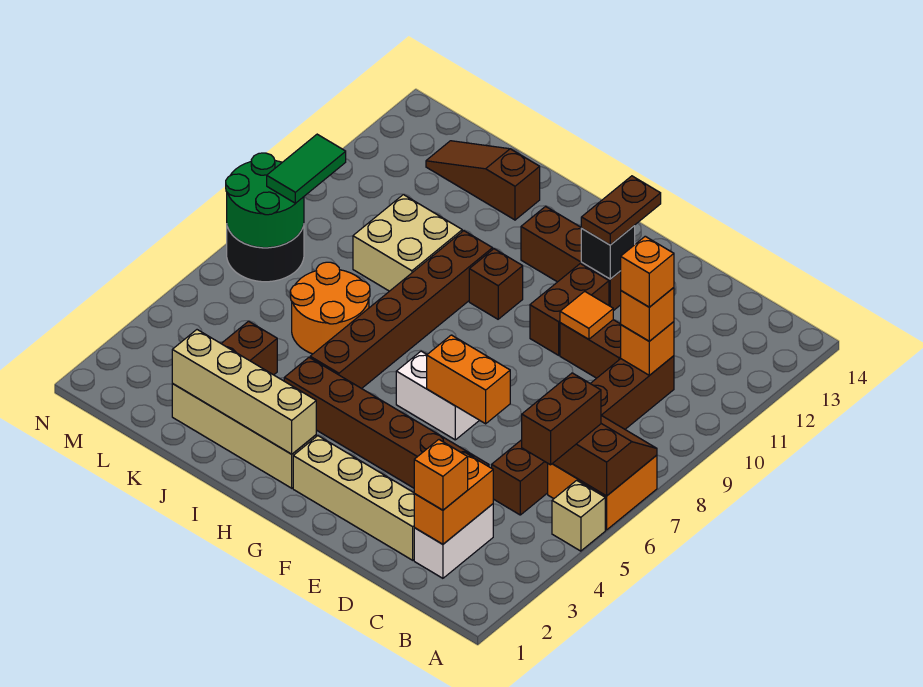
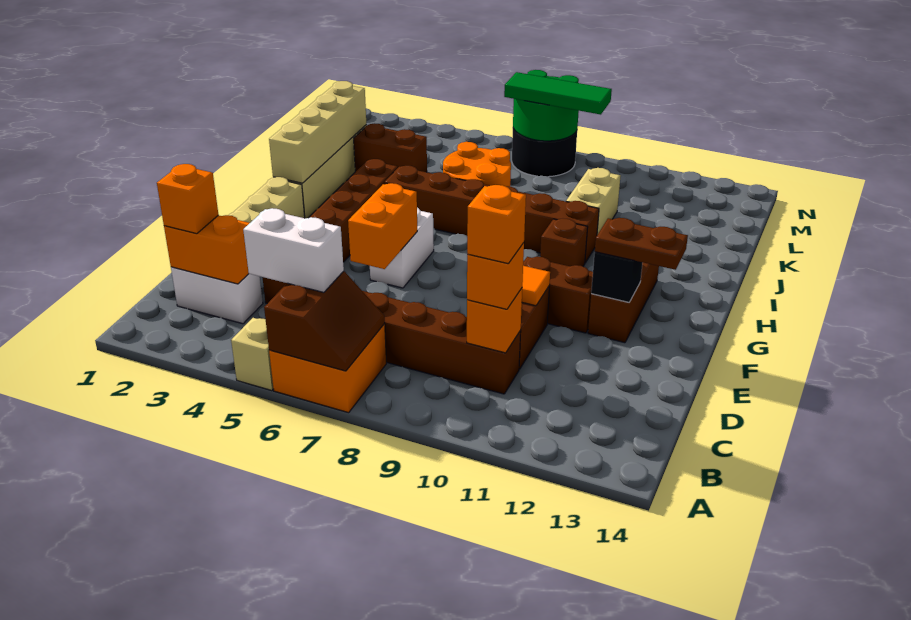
brown 1x2 brick [522,373,601,465] -> white 1x2 brick [243,208,344,292]
tan 2x2 brick [353,195,462,291] -> tan 1x2 brick [566,168,620,235]
brown 1x3 slope [426,141,540,220] -> none
green 1x2 tile [267,134,346,203] -> green 1x3 tile [504,72,612,115]

